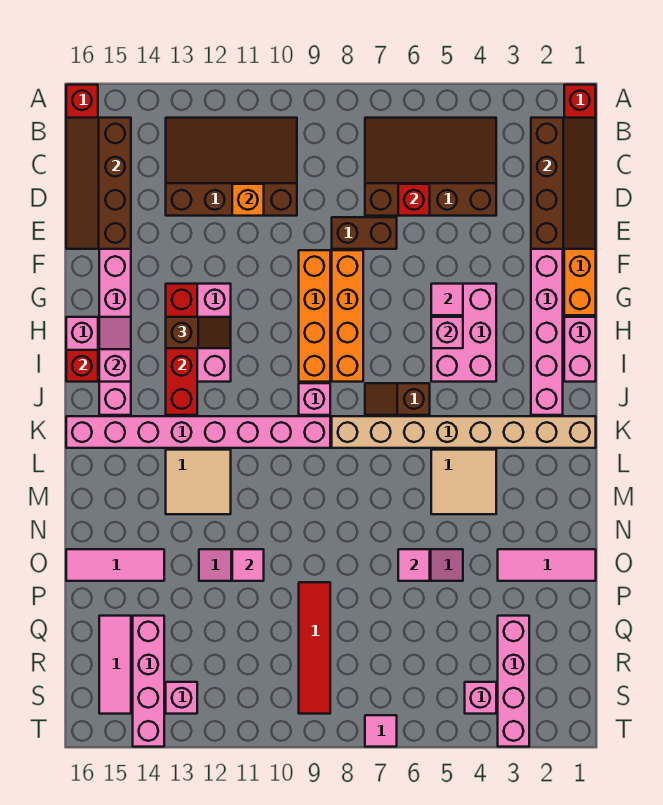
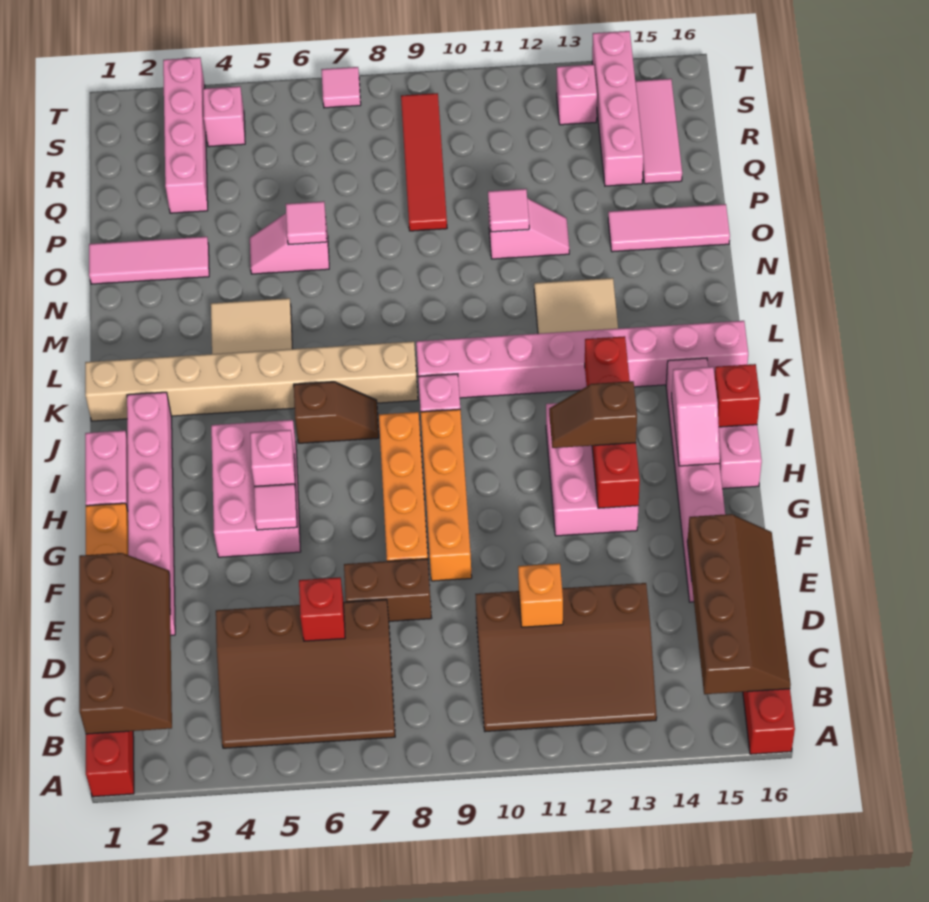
brown 2x4 slope [531,118,596,249] -> brown 2x4 slope turned to [79,553,172,734]

